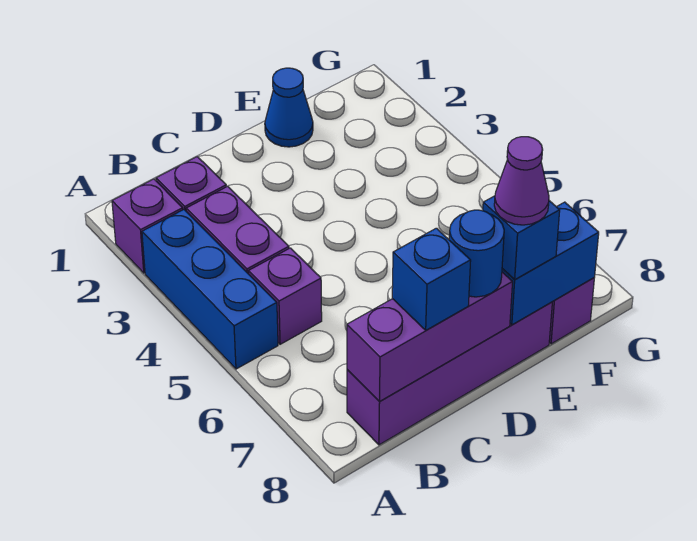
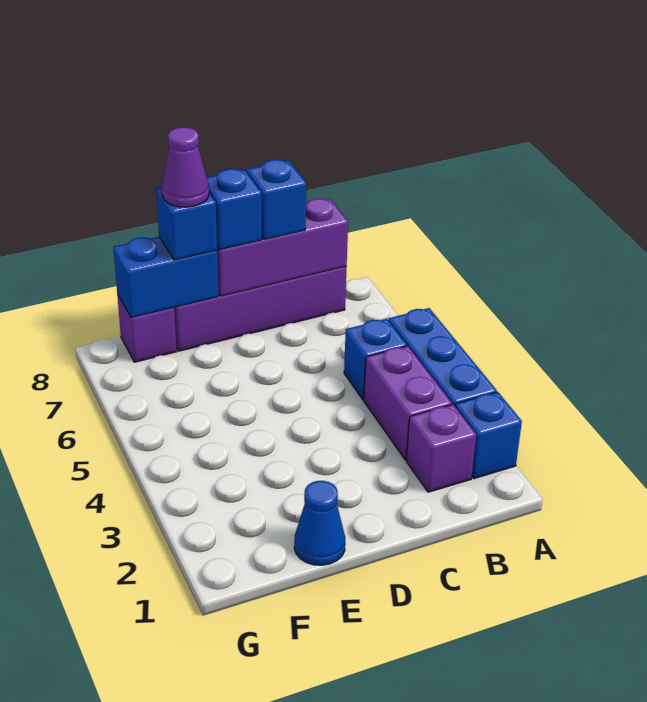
purple 1x1 brick [112,179,183,273] -> blue 1x1 brick [455,392,522,479]
purple 1x1 brick [249,248,322,344] -> blue 1x1 brick [344,319,407,400]
blue 1x1 round brick [449,210,504,297] -> blue 1x1 brick [207,169,262,250]

